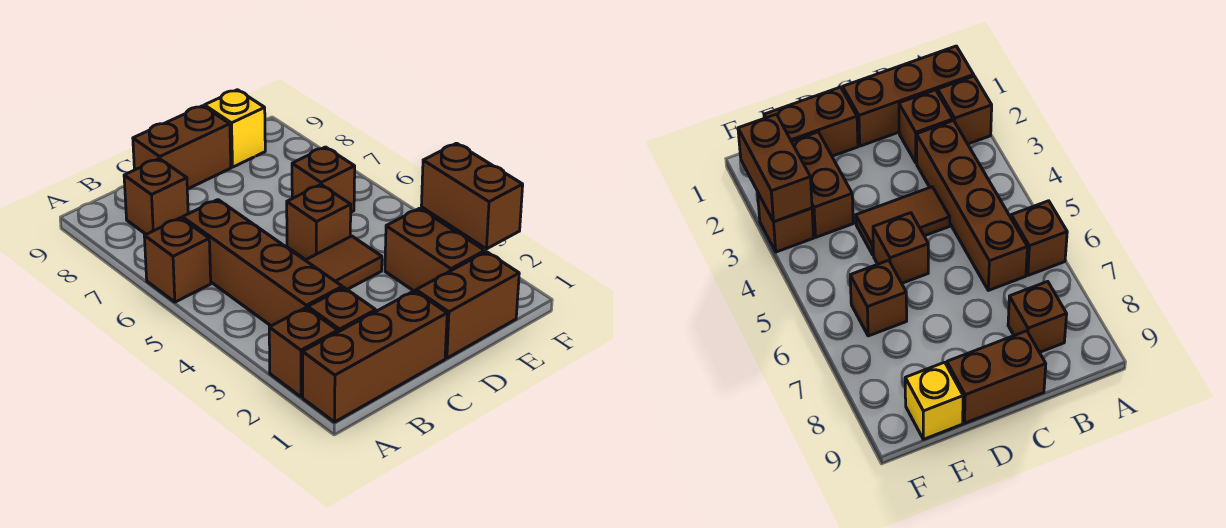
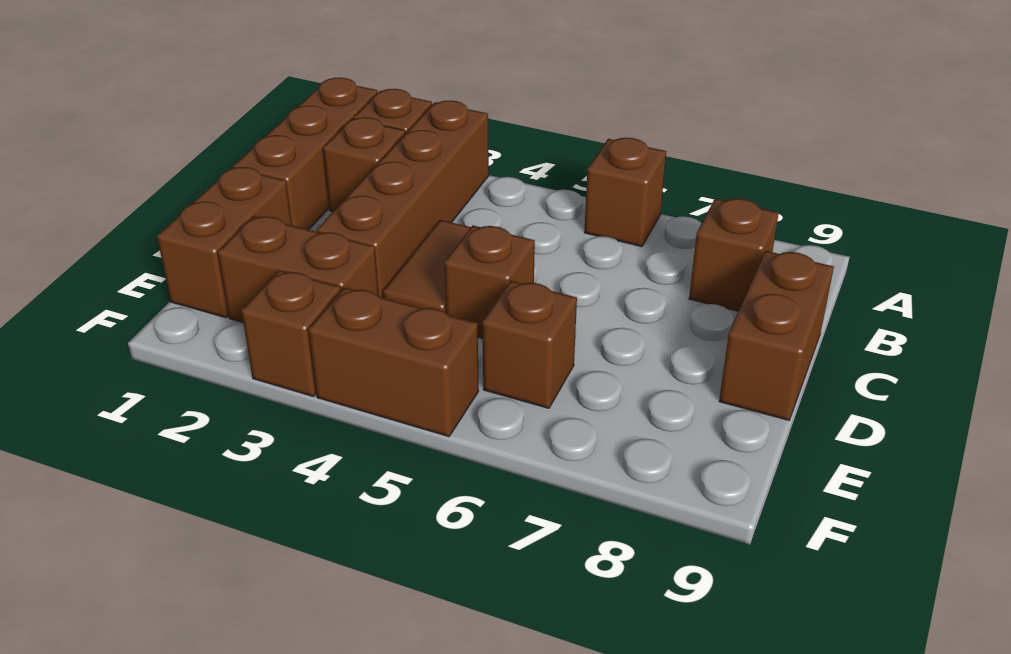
brown 1x4 brick [182,200,342,326] -> brown 1x4 brick turned to [316,100,489,298]
yellow 1x1 brick [204,90,265,167] -> none
brown 1x2 brick [421,143,523,249] -> brown 1x2 brick moved to [308,288,479,437]

